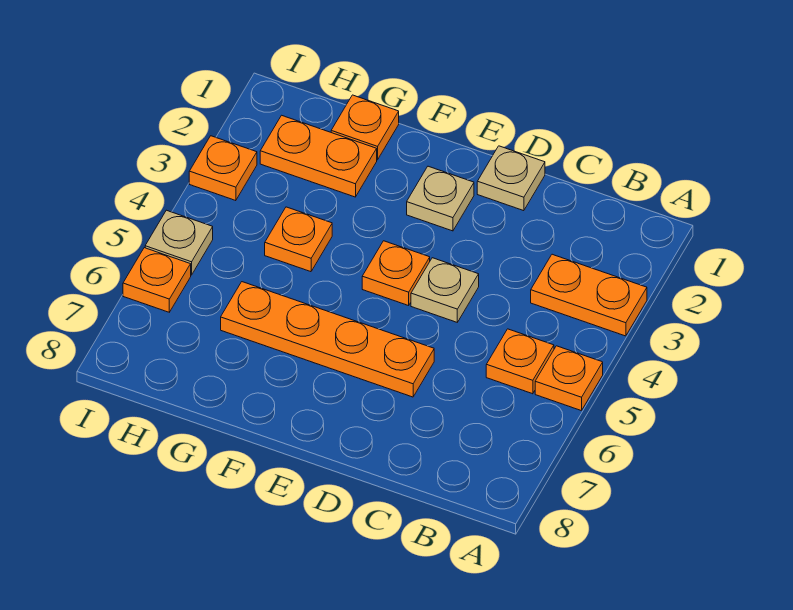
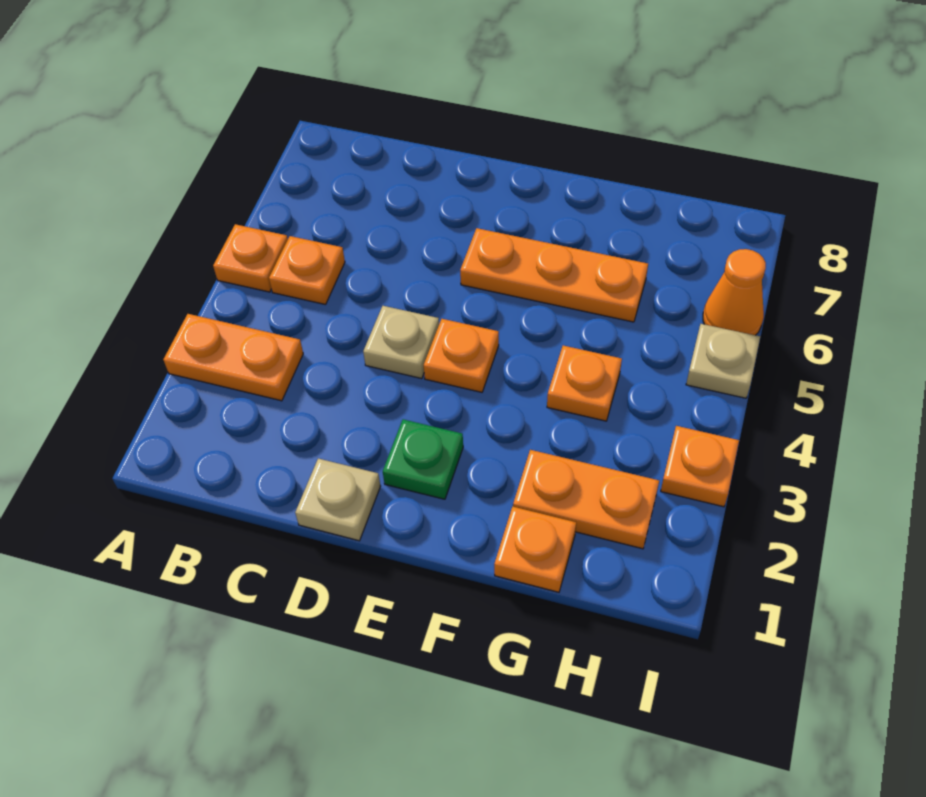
orange 1x4 plate [221,282,434,397] -> orange 1x3 plate [460,228,648,322]
tan 1x1 plate [407,166,474,231] -> green 1x1 plate [383,419,463,499]
orange 1x1 plate [123,248,191,312] -> orange 1x1 cone [703,249,766,335]

